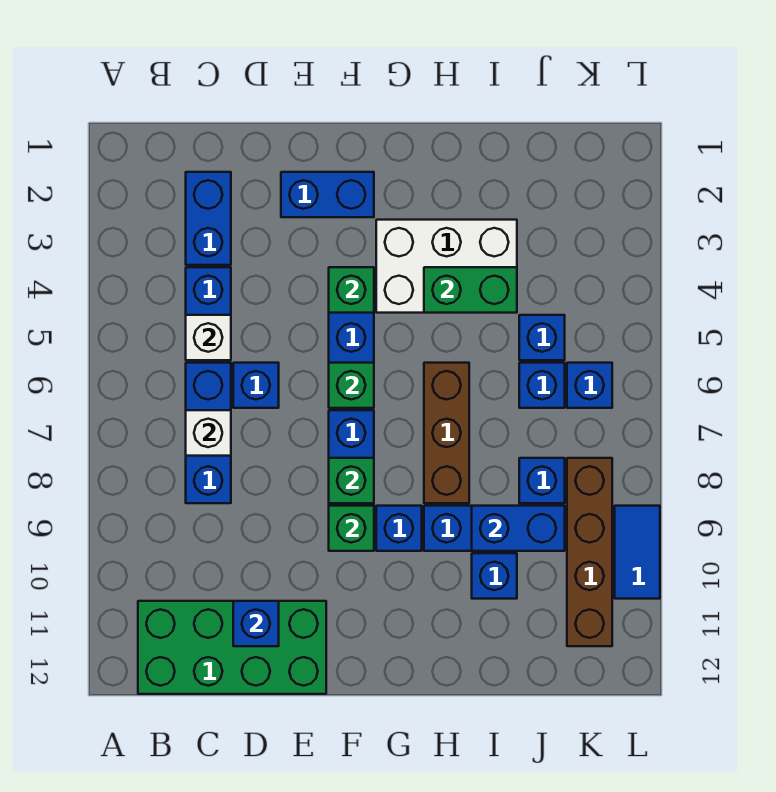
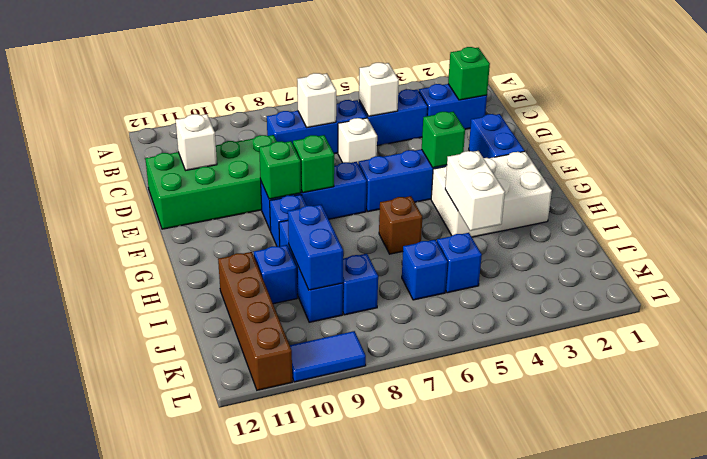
green 2x4 brick [138,601,326,694] -> green 2x4 brick turned to [145,135,277,229]
blue 1x1 brick [233,363,279,408] -> white 1x1 brick [338,118,377,163]
blue 1x1 brick [233,601,279,646] -> white 1x1 brick [176,114,217,170]
green 1x1 brick [329,363,374,408] -> green 1x1 brick moved to [448,47,490,100]
white 2x3 brick [376,220,517,313] -> white 2x3 brick turned to [431,151,552,237]
green 1x2 brick [424,267,517,313] -> white 1x2 brick [445,151,505,231]
brown 1x3 brick [424,363,469,503] -> brown 1x1 brick [379,196,422,254]
blue 1x1 brick [567,363,612,408] -> none
brown 1x4 brick [567,458,612,646] -> brown 1x4 brick turned to [218,252,292,390]

